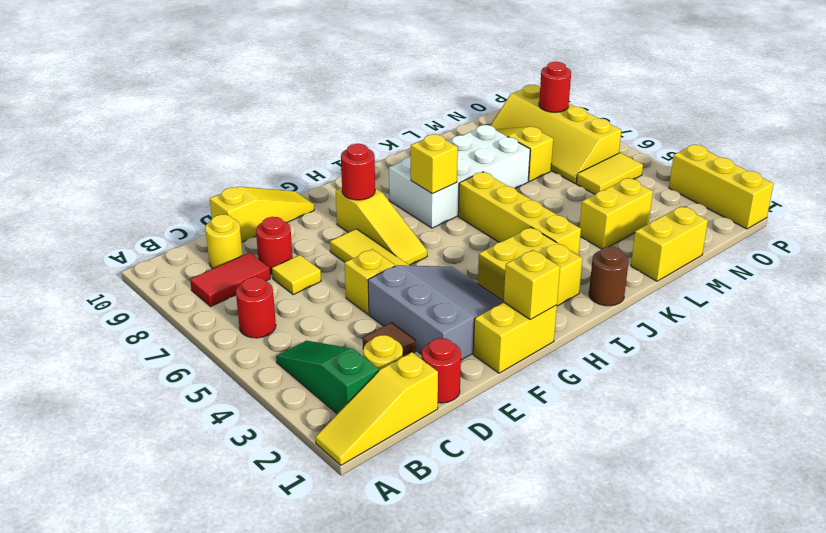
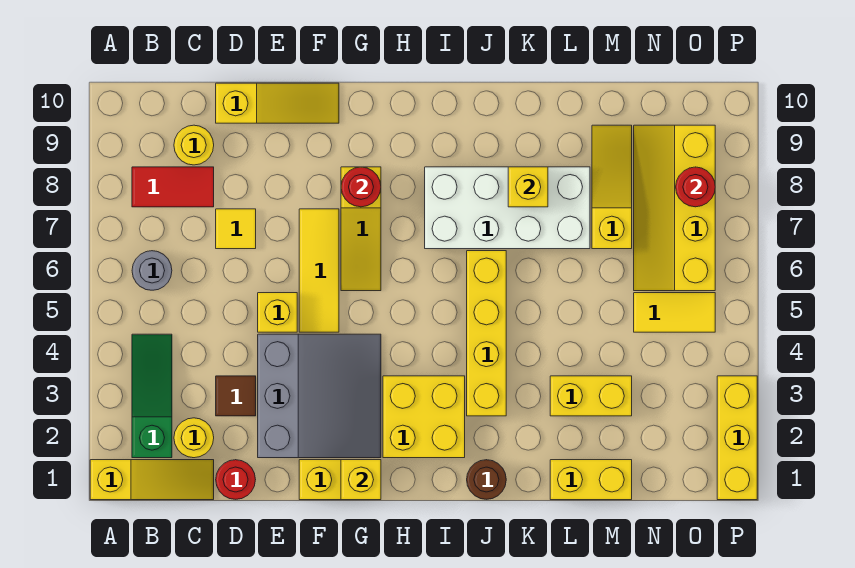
yellow 1x3 slope [315,352,438,465] -> yellow 1x3 slope turned to [90,460,214,500]
red 1x1 round brick [236,277,276,338] -> grey 1x1 round brick [132,251,172,290]
red 1x1 round brick [256,217,293,274] -> none
yellow 1x1 brick [411,134,458,194] -> yellow 1x1 brick moved to [508,167,548,207]

